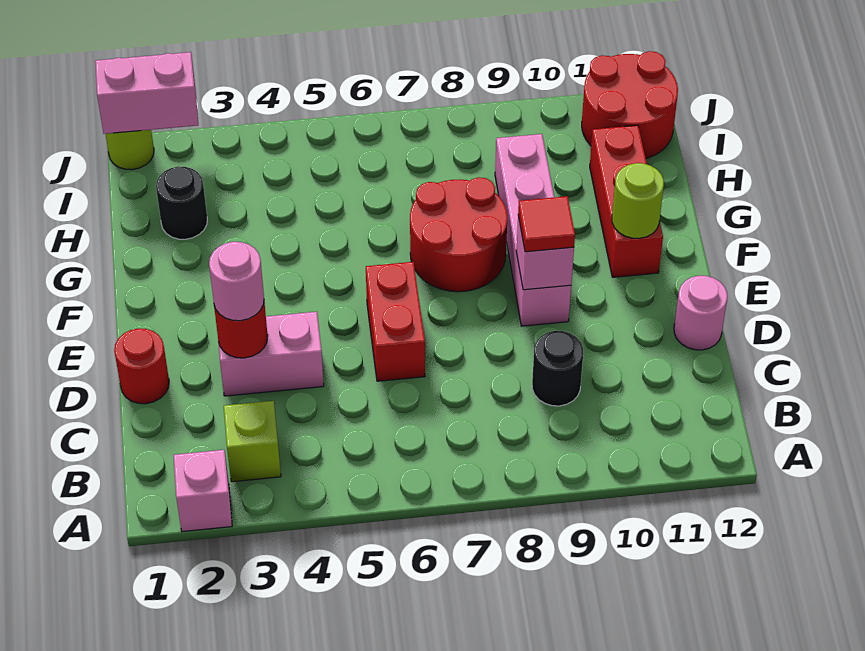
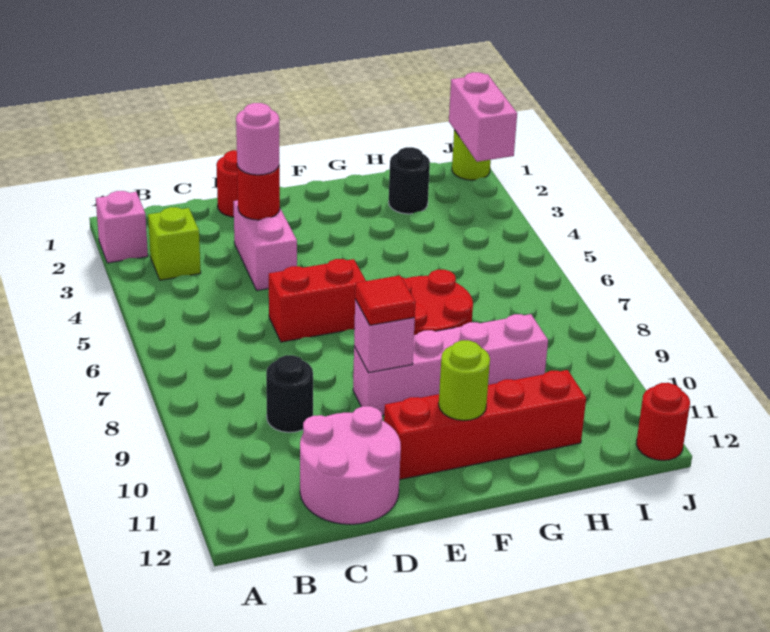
pink 1x1 round brick [674,276,727,350] -> pink 2x2 round brick [300,406,401,524]
red 1x3 brick [590,125,663,277] -> red 1x4 brick [384,370,586,480]
red 2x2 round brick [582,51,678,159] -> red 1x1 round brick [636,383,690,460]

